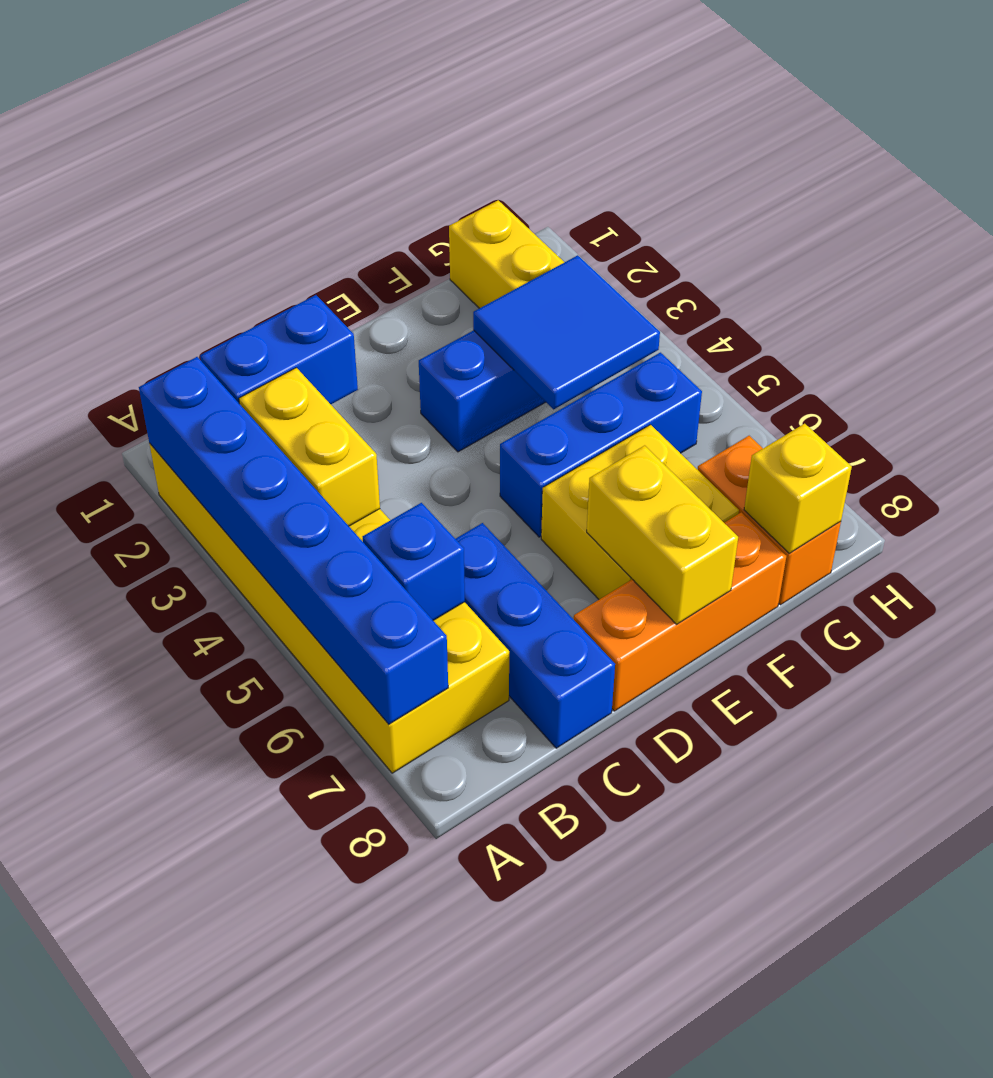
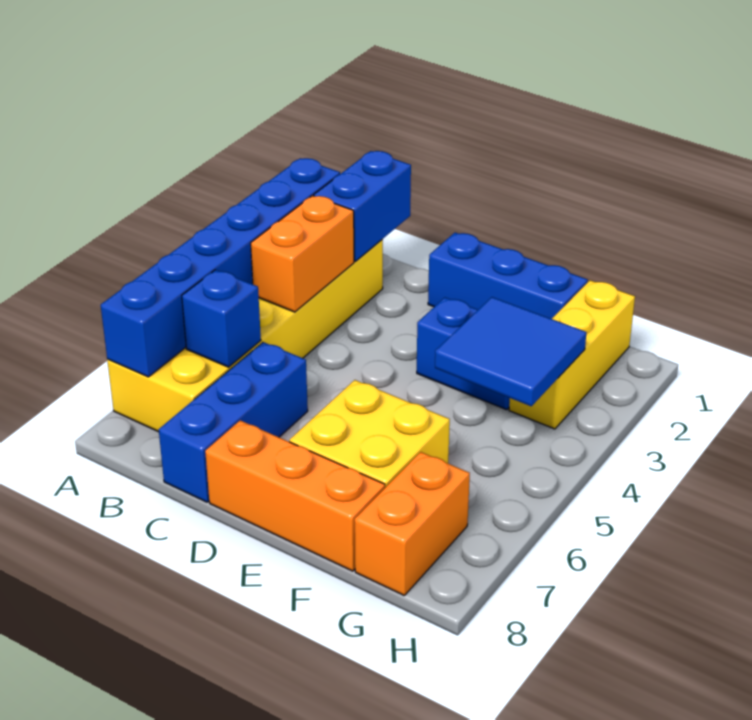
blue 1x2 brick [200,295,358,404] -> blue 1x2 brick turned to [314,151,411,261]
yellow 1x2 brick [239,368,380,526] -> orange 1x2 brick [251,196,354,312]
blue 1x3 brick [500,353,702,537] -> blue 1x3 brick moved to [428,233,588,319]
yellow 1x2 brick [587,445,738,624] -> none
yellow 1x1 brick [744,424,852,554] -> none

